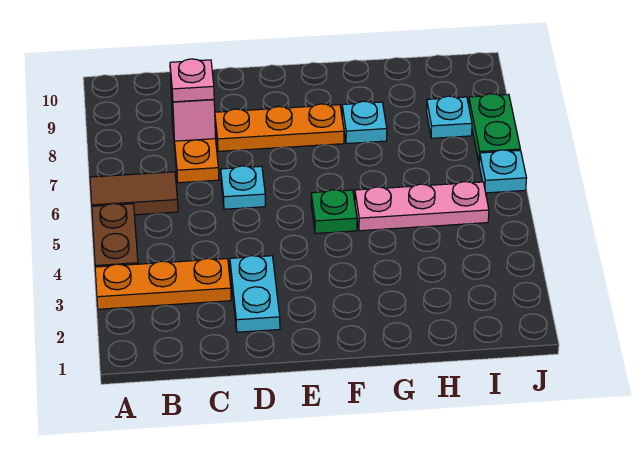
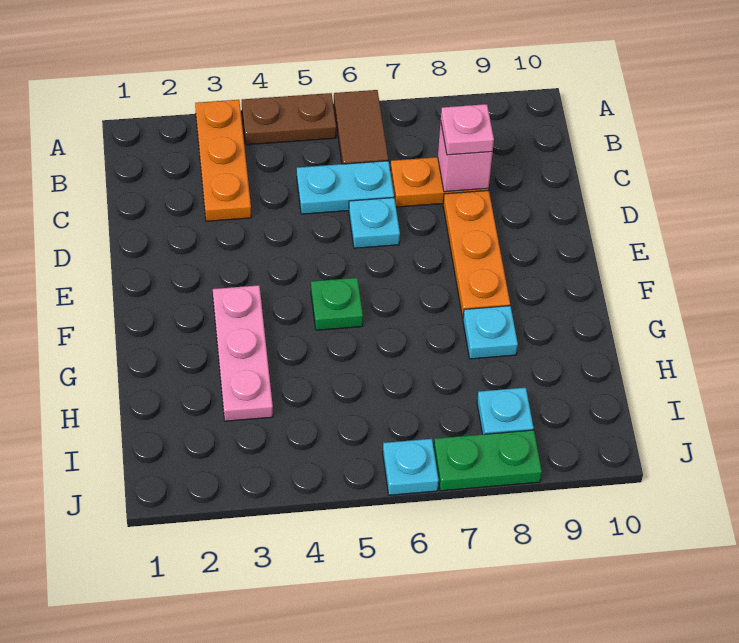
cyan 1x2 plate [230,256,280,332] -> cyan 1x2 plate moved to [297,161,394,214]
pink 1x3 plate [355,182,489,231] -> pink 1x3 plate moved to [213,285,273,421]

